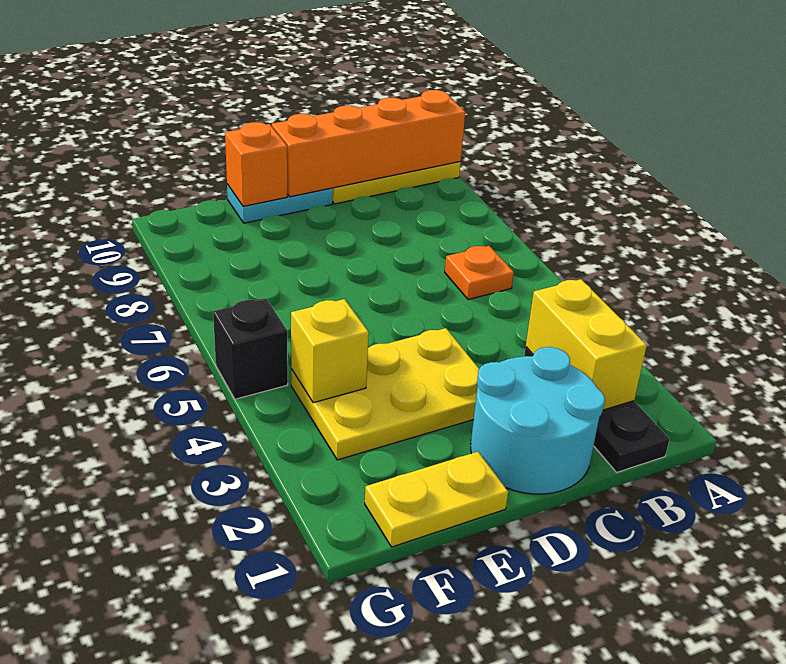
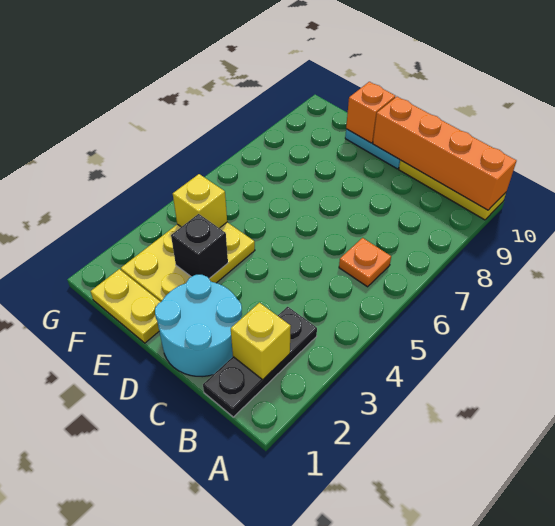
yellow 1x2 brick [526,279,647,410] -> yellow 1x1 brick [231,303,291,380]
yellow 2x3 plate [291,328,479,460] -> yellow 2x3 plate turned to [121,222,255,302]
black 1x1 brick [213,299,288,399] -> black 1x1 brick moved to [171,214,228,279]

